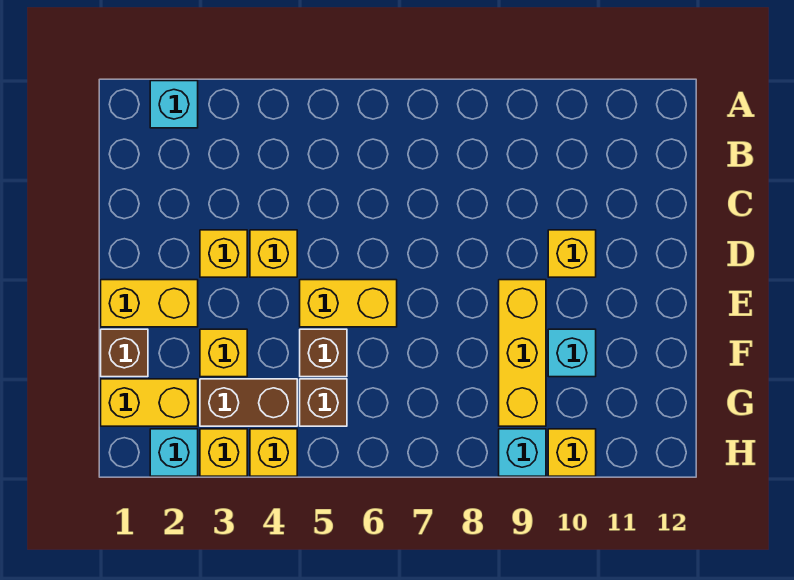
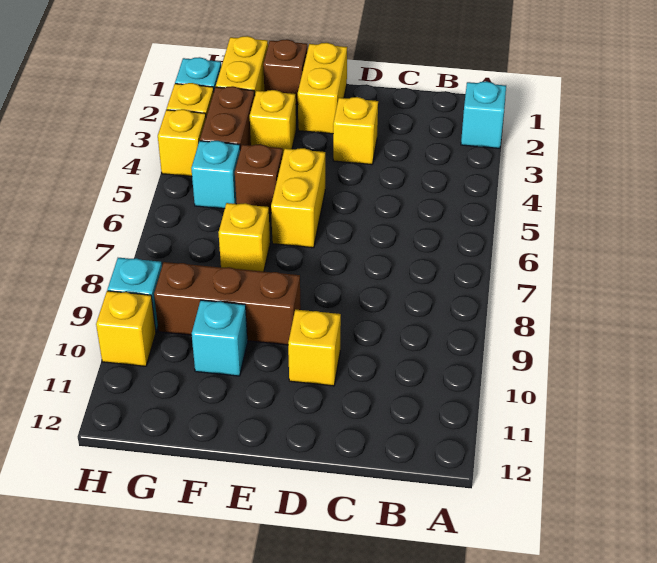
yellow 1x1 brick [250,230,297,277] -> yellow 1x1 brick moved to [219,203,270,272]
yellow 1x3 brick [499,280,546,426] -> brown 1x3 brick [154,262,301,345]
brown 1x1 brick [300,379,347,426] -> cyan 1x1 brick [191,141,240,209]

